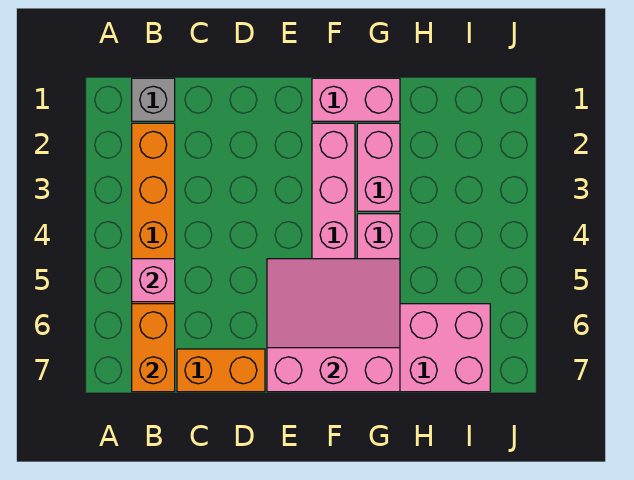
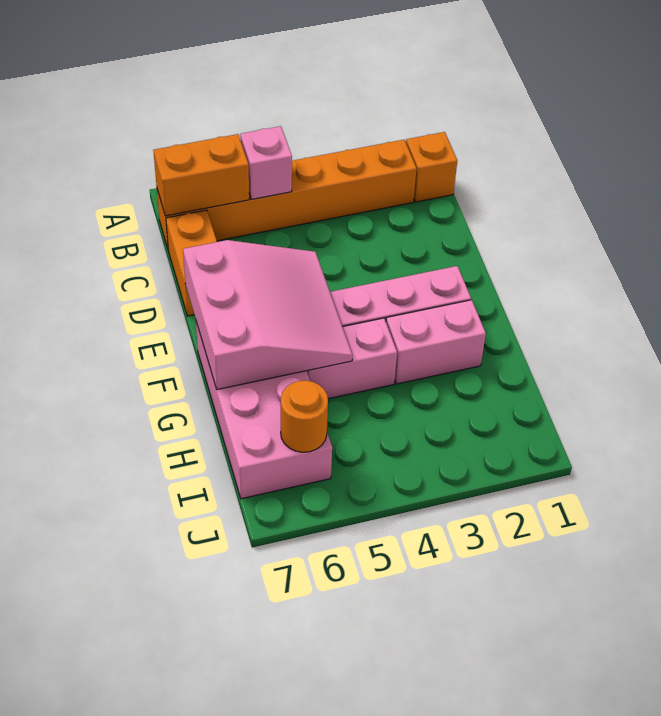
grey 1x1 brick [132,78,175,121] -> orange 1x1 brick [406,132,457,202]
pink 1x2 brick [312,78,400,121] -> none
none -> orange 1x1 round brick [281,380,328,452]

